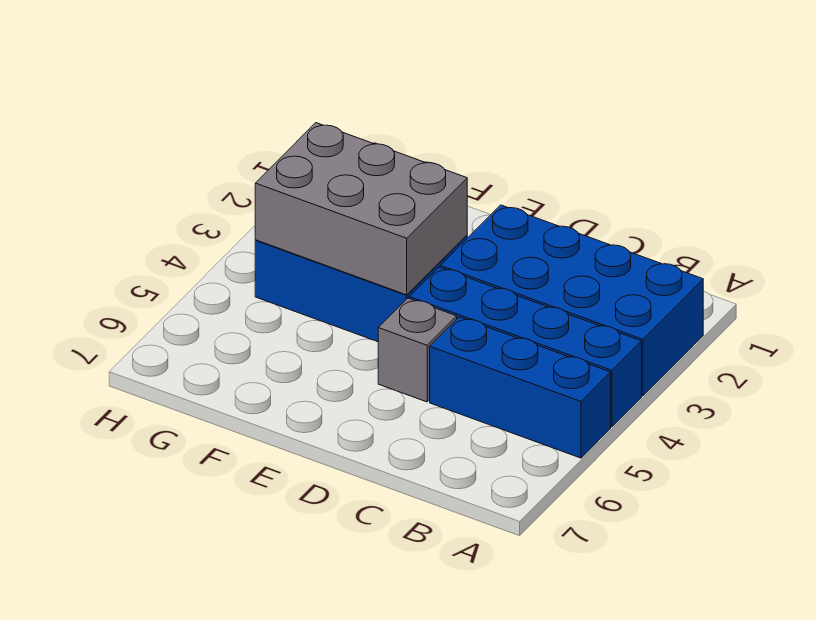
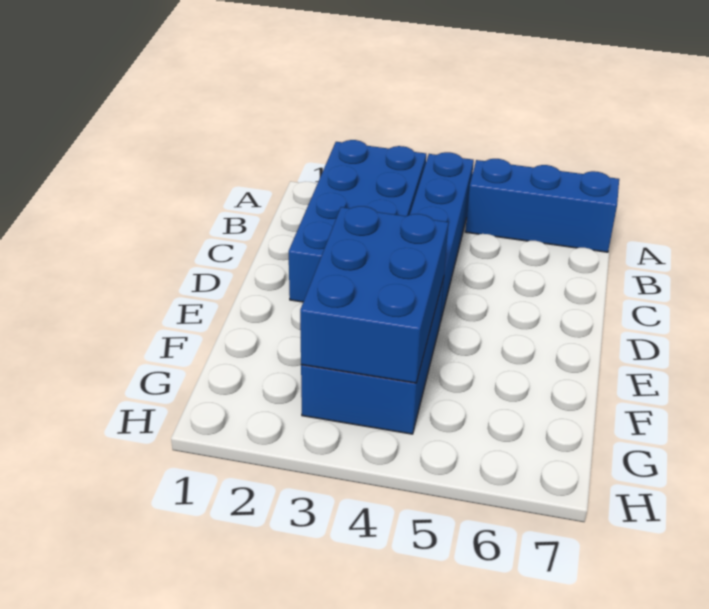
blue 1x3 brick [430,317,611,458] -> blue 1x3 brick turned to [465,159,619,252]
grey 1x1 brick [378,298,457,402] -> none
grey 2x3 brick [255,123,467,295] -> blue 2x3 brick [300,206,448,383]

